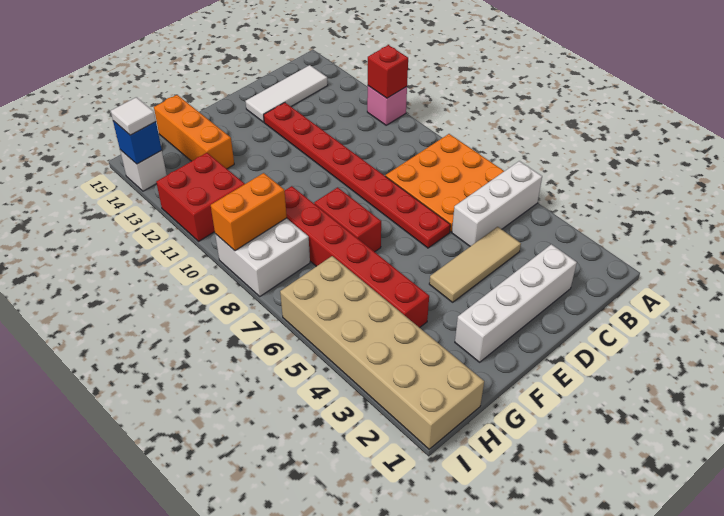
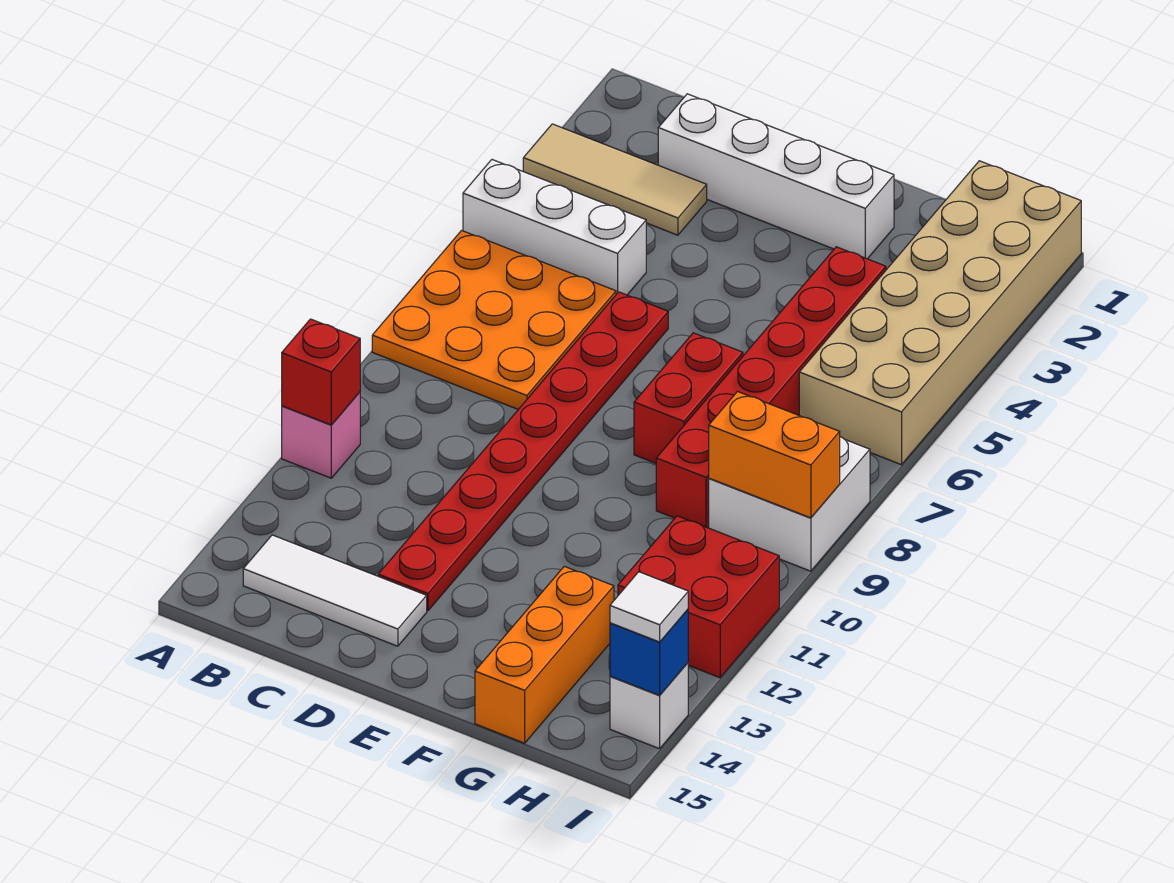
tan 1x3 tile [429,227,521,302] -> tan 1x3 tile moved to [523,124,707,235]

